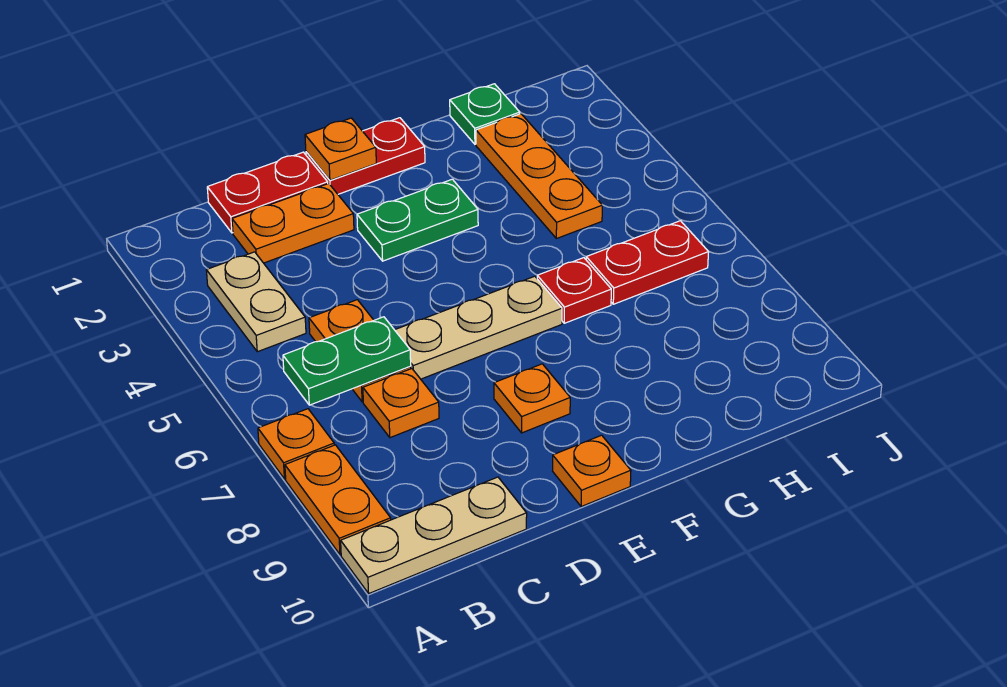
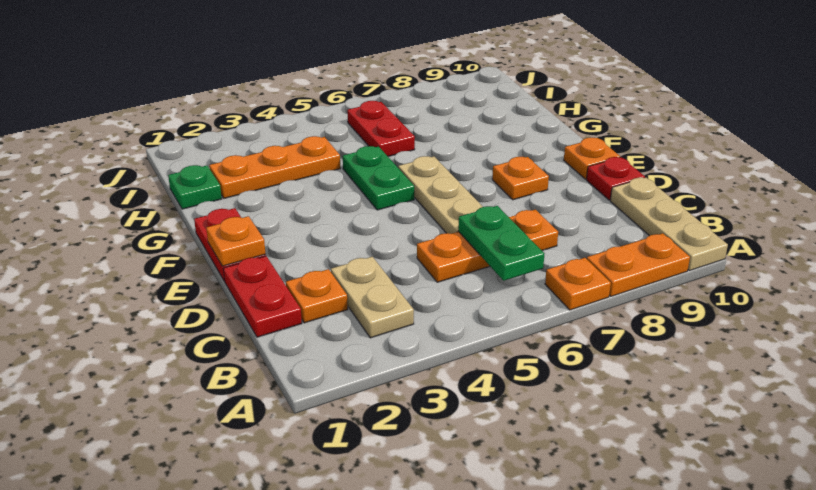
tan 1x2 plate [206,252,306,352] -> tan 1x2 plate turned to [331,257,414,338]
orange 1x2 plate [232,183,354,263] -> orange 1x1 plate [286,269,348,323]
green 1x2 plate [357,179,478,261] -> green 1x2 plate moved to [343,146,414,210]
red 1x1 plate [537,258,611,323] -> red 1x1 plate moved to [586,157,645,200]

